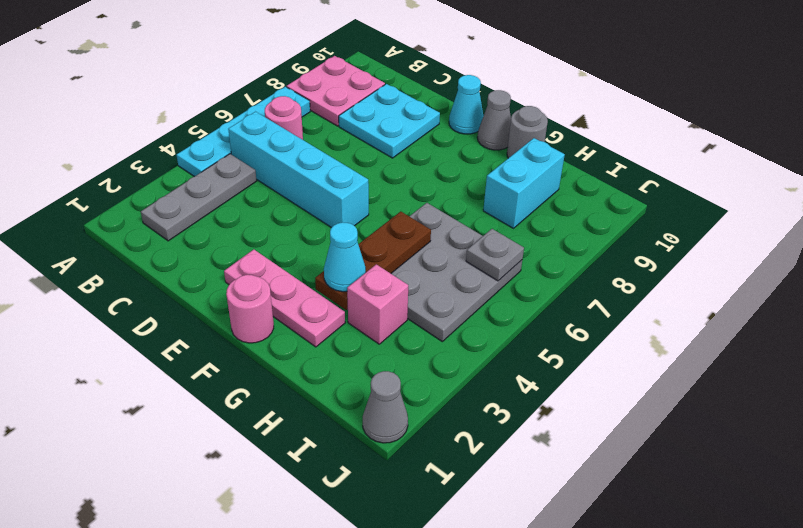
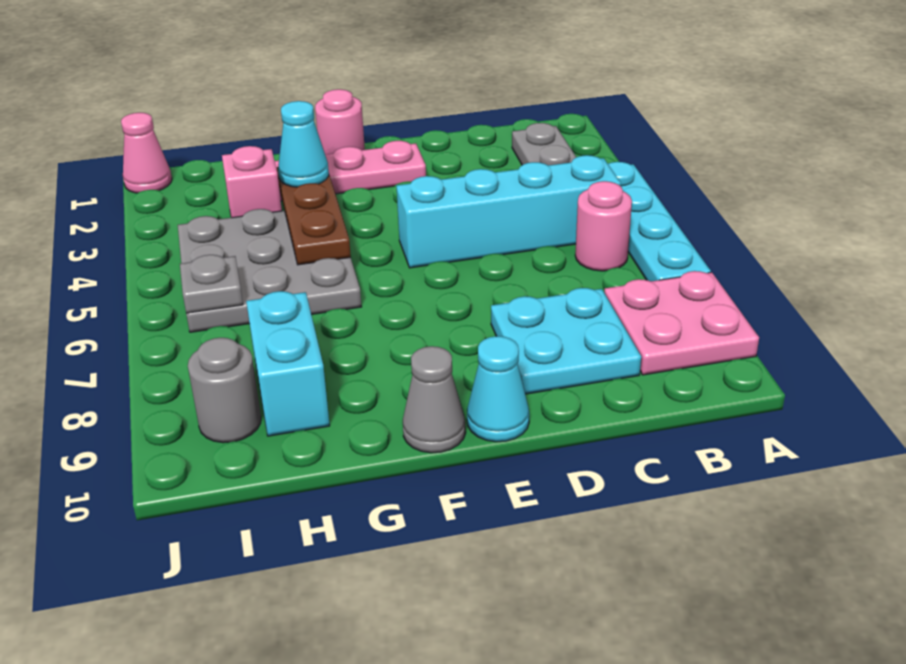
grey 1x1 round brick [507,106,548,158] -> grey 1x1 round brick moved to [188,338,261,443]
grey 1x1 cone [363,371,408,443] -> pink 1x1 cone [121,113,172,193]

